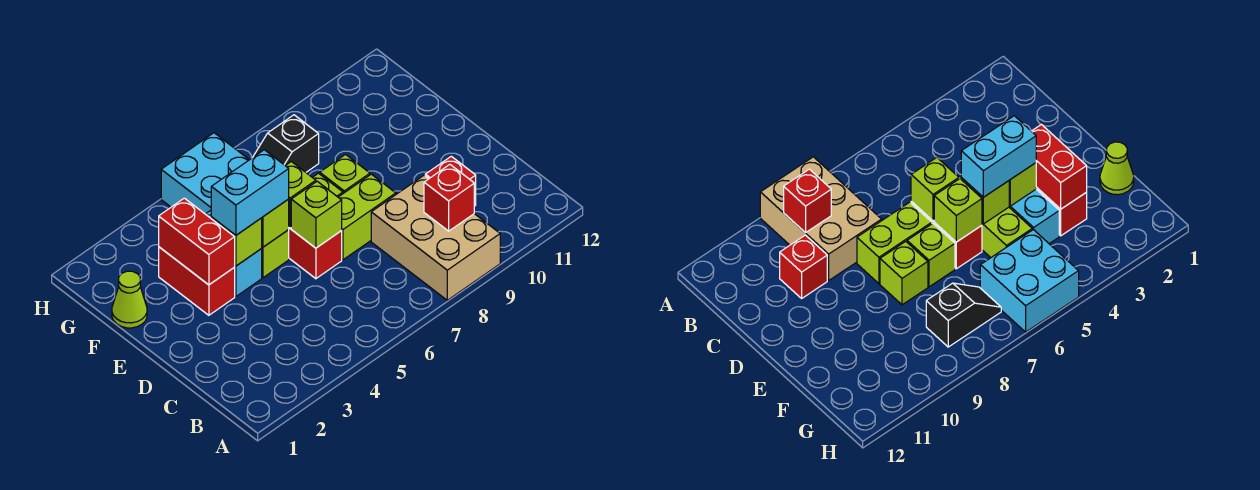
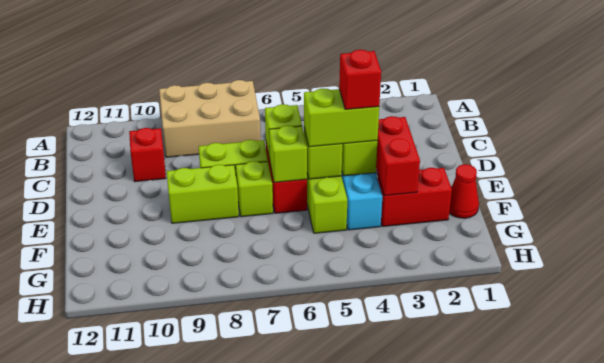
tan 2x3 brick [371,175,500,300] -> tan 2x3 brick turned to [159,80,261,157]
red 1x1 brick [424,165,474,231] -> red 1x1 brick moved to [339,50,381,110]
red 1x2 brick [159,247,235,315] -> red 1x2 brick turned to [377,168,452,227]
cyan 1x2 brick [211,150,289,235] -> lime 1x2 brick [304,89,379,147]
lime 1x1 brick [320,155,370,193] -> lime 1x2 brick [167,165,239,223]
lime 1x1 cone [112,271,147,328] -> red 1x1 cone [449,164,479,218]
cyan 2x2 brick [161,133,249,214] -> none
black 1x2 slope [253,115,319,172] -> none

